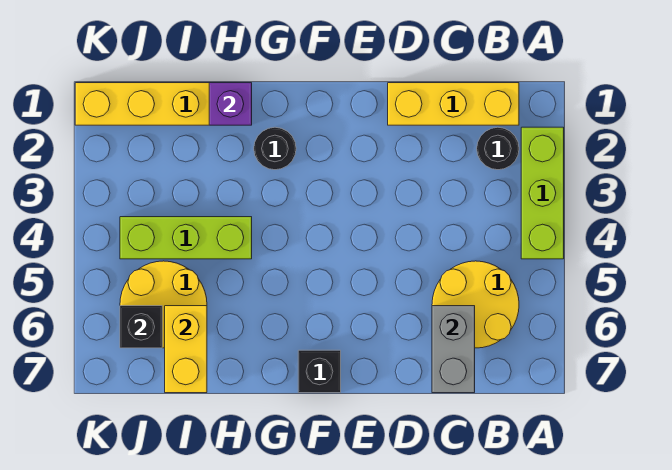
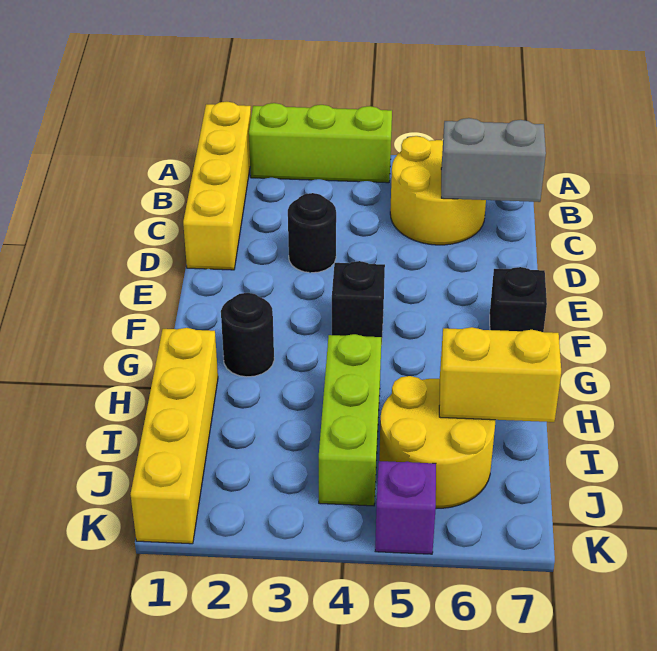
yellow 1x3 brick [388,83,519,125] -> yellow 1x4 brick [183,102,251,270]
black 1x1 round brick [477,127,519,170] -> black 1x1 round brick moved to [288,193,336,273]
purple 1x1 brick [209,83,252,125] -> purple 1x1 brick moved to [375,461,436,554]
black 1x1 brick [120,306,162,348] -> black 1x1 brick moved to [332,261,385,345]

